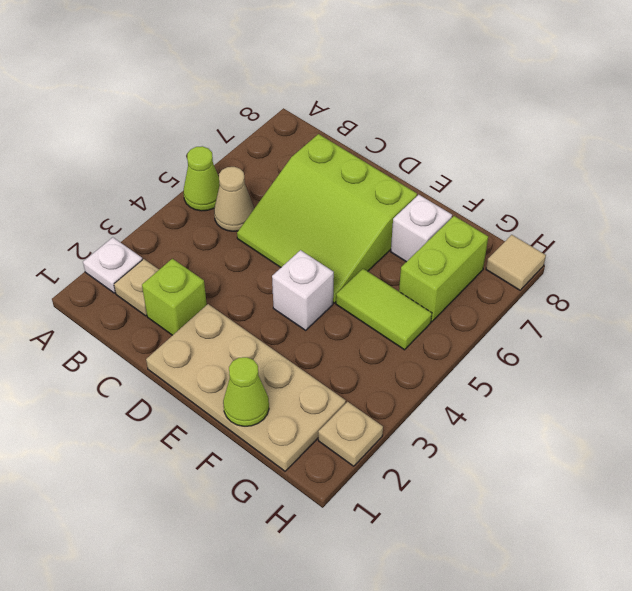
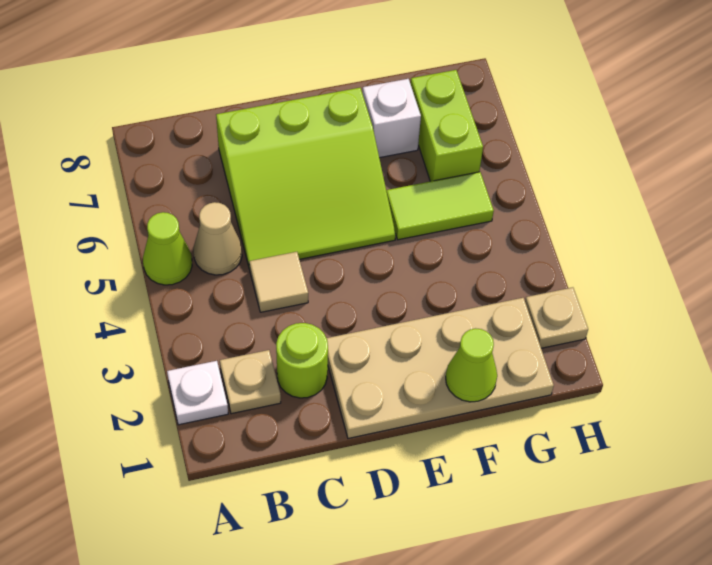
lime 1x1 brick [142,259,207,335] -> lime 1x1 round brick [276,323,328,398]
white 1x1 brick [272,250,334,330] -> none
tan 1x1 tile [486,235,546,290] -> tan 1x1 tile moved to [249,252,308,312]

